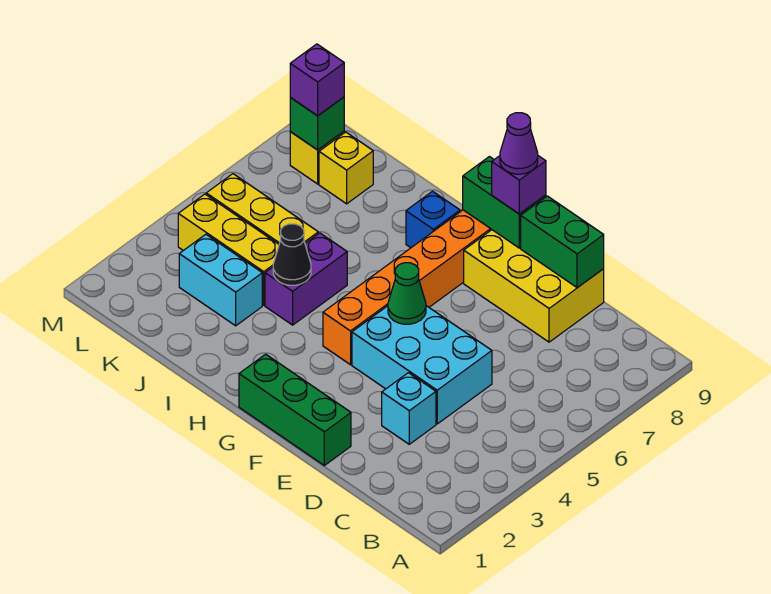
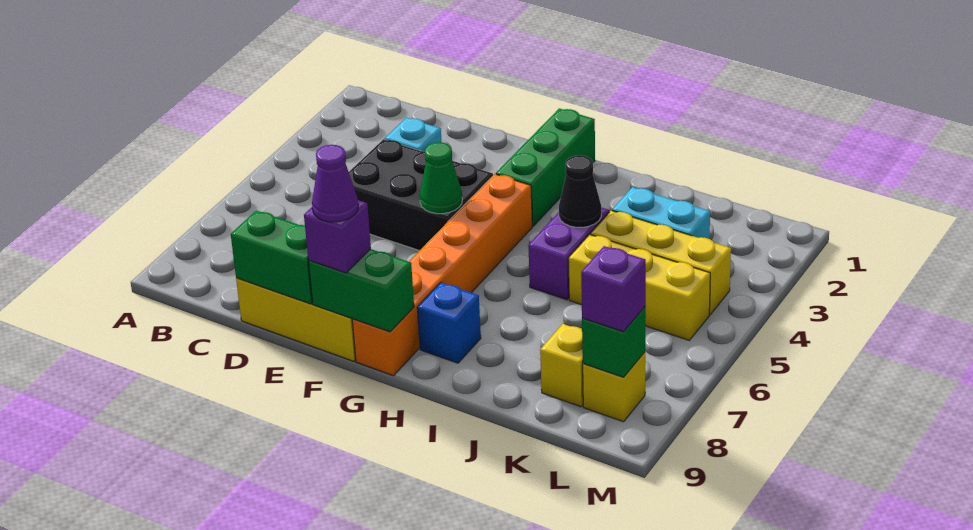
cyan 2x3 brick [352,306,492,424] -> black 2x3 brick [349,139,493,251]
green 1x3 brick [239,354,351,465] -> green 1x3 brick turned to [496,109,595,226]

